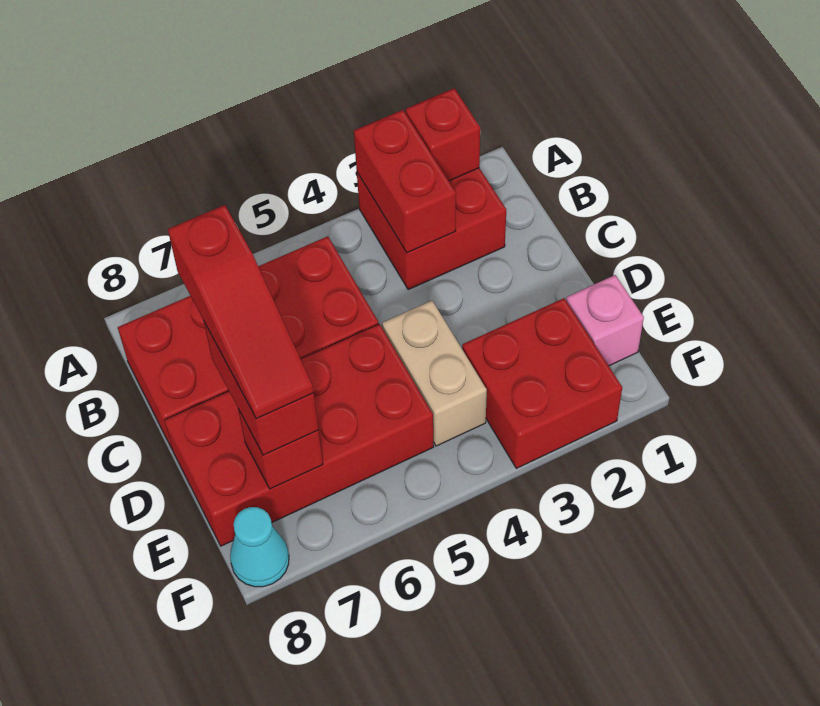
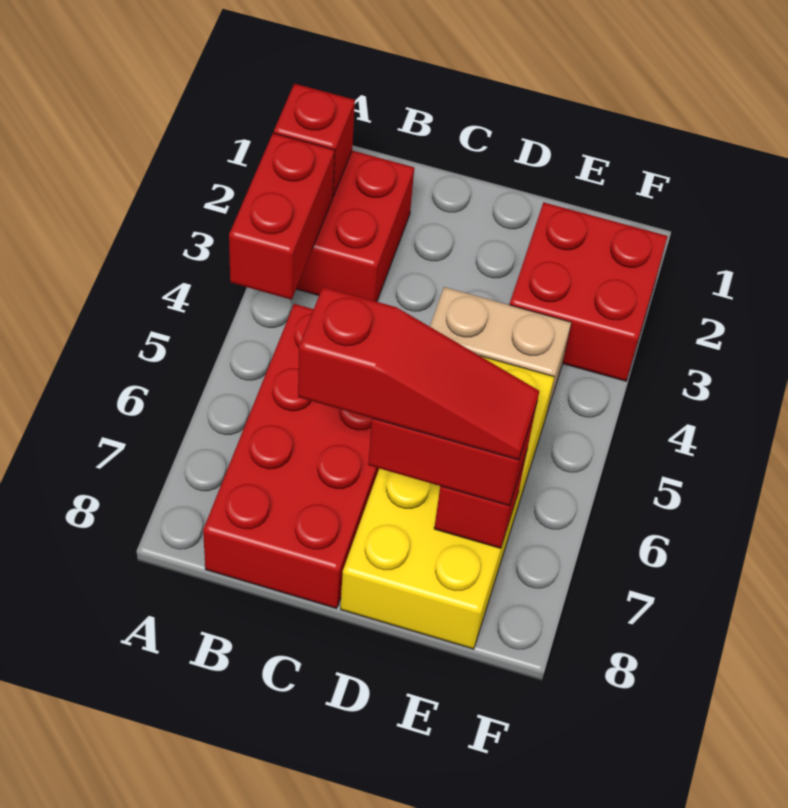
red 1x2 brick [354,110,456,253] -> red 1x2 brick turned to [229,133,335,300]
red 2x4 brick [165,324,434,546] -> yellow 2x4 brick [340,356,554,649]
pink 1x1 brick [566,275,644,366] -> none
cyan 1x1 cone [230,507,289,587] -> none

